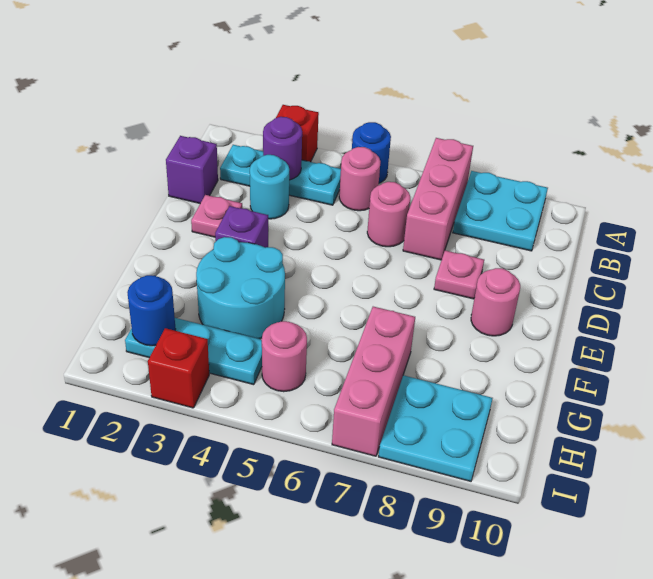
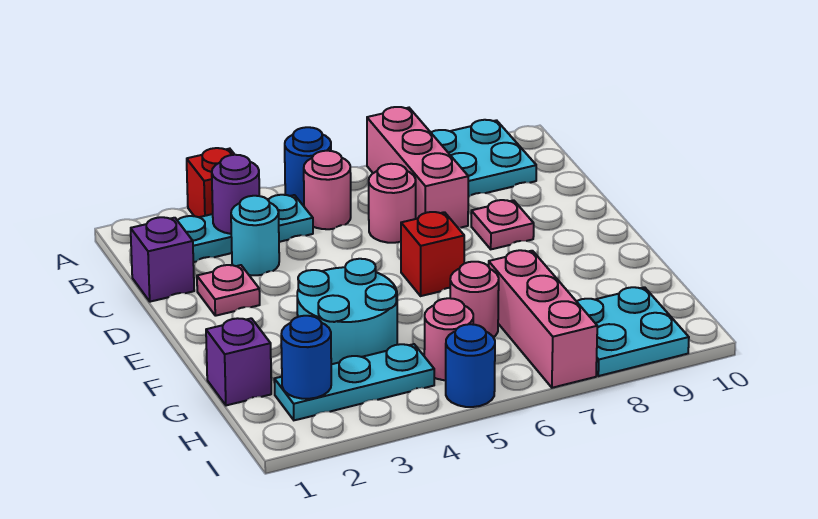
purple 1x1 brick [215,206,268,248] -> purple 1x1 brick moved to [206,318,271,405]
pink 1x1 round brick [471,268,520,336] -> pink 1x1 round brick moved to [450,262,499,337]
red 1x1 brick [148,328,209,408] -> red 1x1 brick moved to [401,212,464,296]
none -> blue 1x1 round brick [446,324,495,407]

